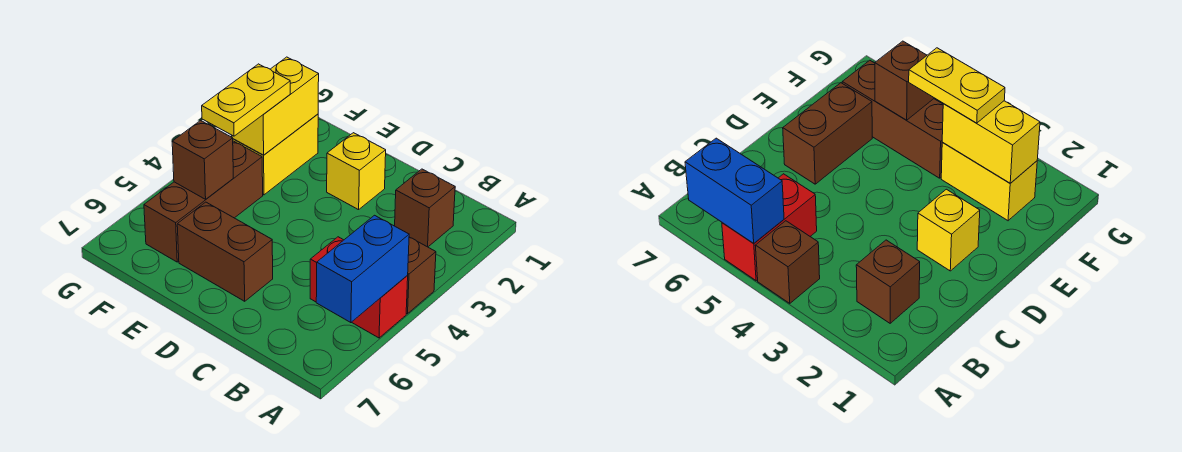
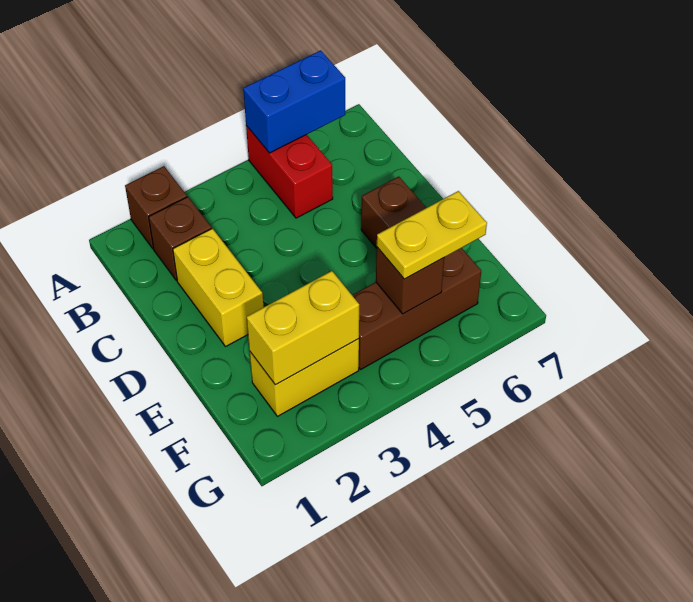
brown 1x1 brick [406,237,436,314] -> brown 1x1 brick moved to [125,166,187,249]
yellow 1x1 brick [327,133,386,210] -> yellow 1x2 brick [173,228,263,347]
yellow 1x2 plate [202,64,290,136] -> yellow 1x2 plate moved to [377,191,487,279]

